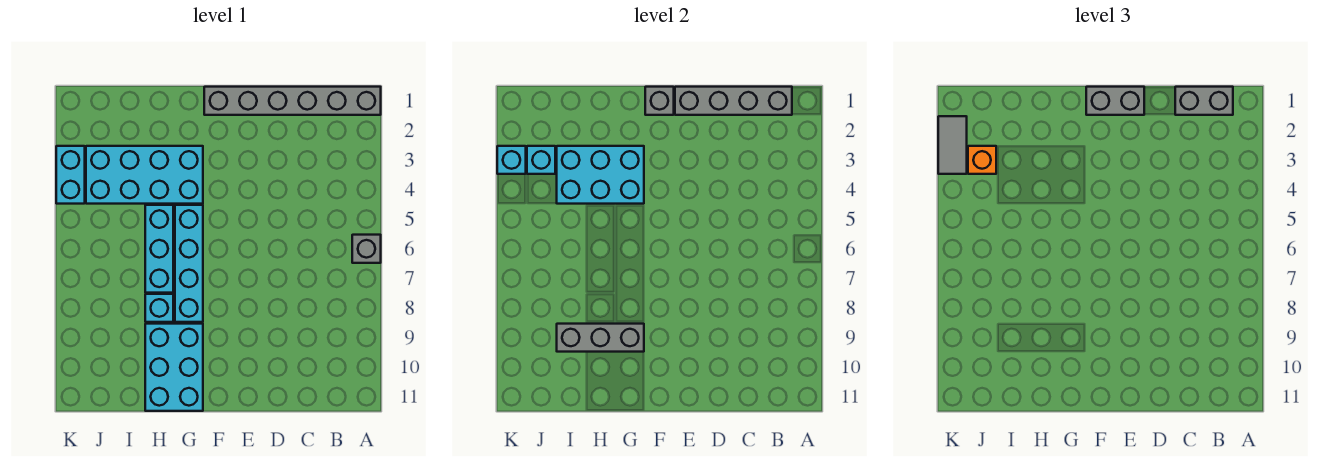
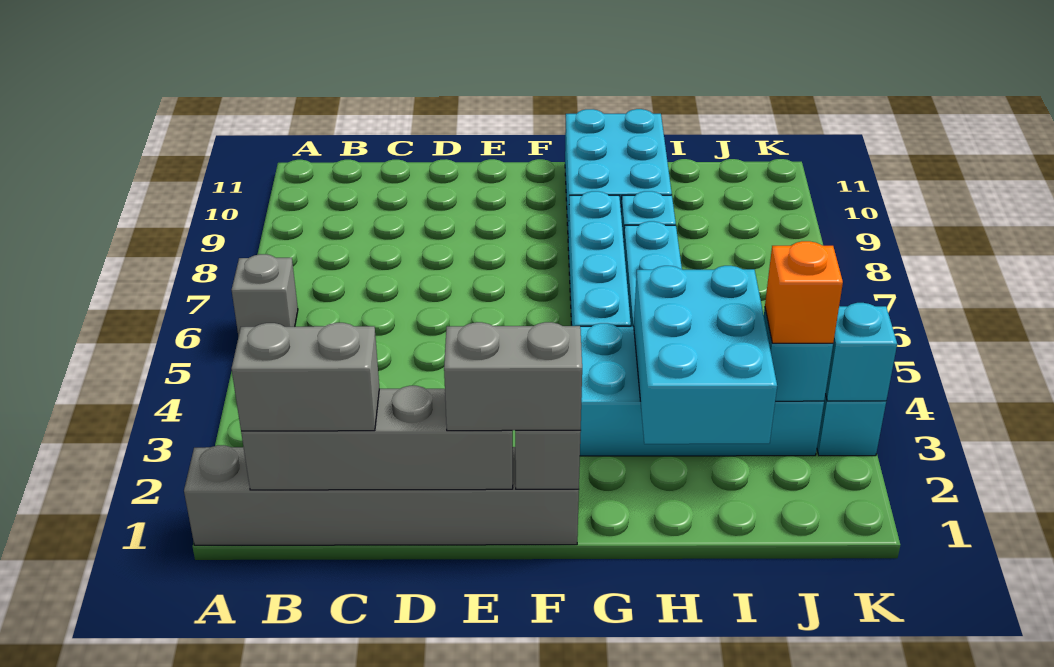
cyan 2x3 brick [557,146,644,204] -> cyan 2x3 brick turned to [634,266,777,444]
grey 1x3 brick [557,324,644,352] -> none
grey 1x2 tile [938,116,967,174] -> none

